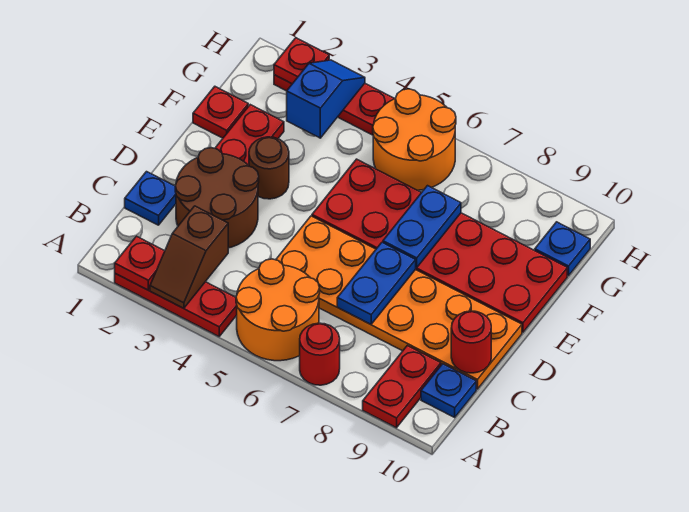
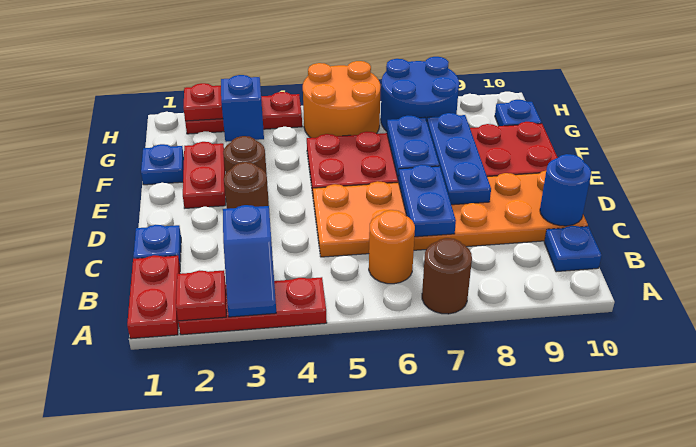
brown 1x2 slope [150,206,228,308] -> blue 1x2 slope [223,205,276,317]
orange 2x2 round brick [236,259,320,361] -> orange 1x1 round brick [369,210,415,284]
red 1x1 round brick [300,323,340,385] -> brown 1x1 round brick [422,238,472,314]
red 1x2 plate [363,346,441,428] -> red 1x2 plate moved to [127,255,180,339]
brown 2x2 round brick [175,148,259,248] -> brown 1x1 round brick [224,162,269,209]
red 1x1 round brick [451,311,491,373] -> blue 1x1 round brick [540,154,591,226]
none -> blue 1x3 plate [427,113,491,205]
red 1x1 plate [193,87,248,138] -> blue 1x1 plate [141,144,184,185]
none -> blue 2x2 round brick [381,57,459,131]

